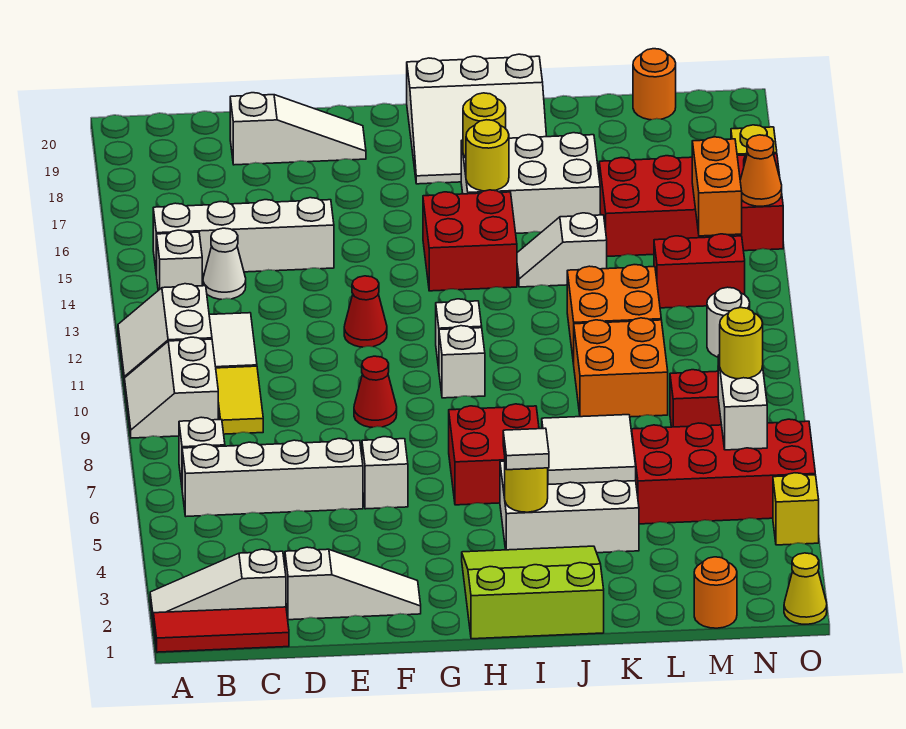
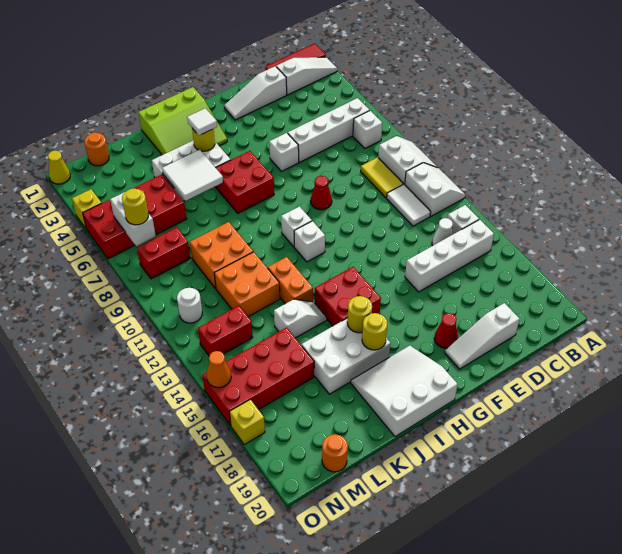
red 1x1 cone [344,276,387,347] -> red 1x1 cone moved to [434,313,458,348]
orange 1x2 brick [692,137,742,236] -> orange 1x2 brick moved to [268,257,313,304]

